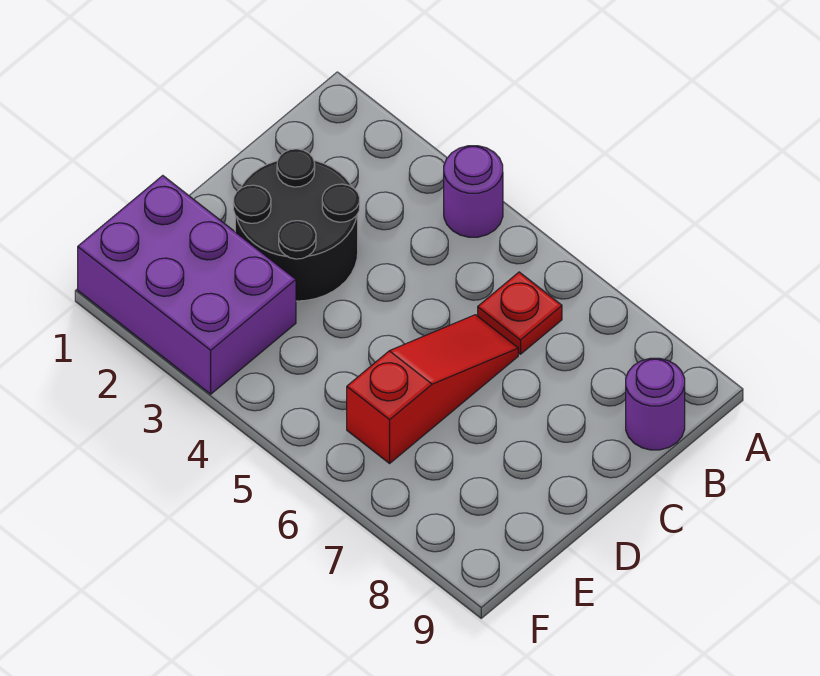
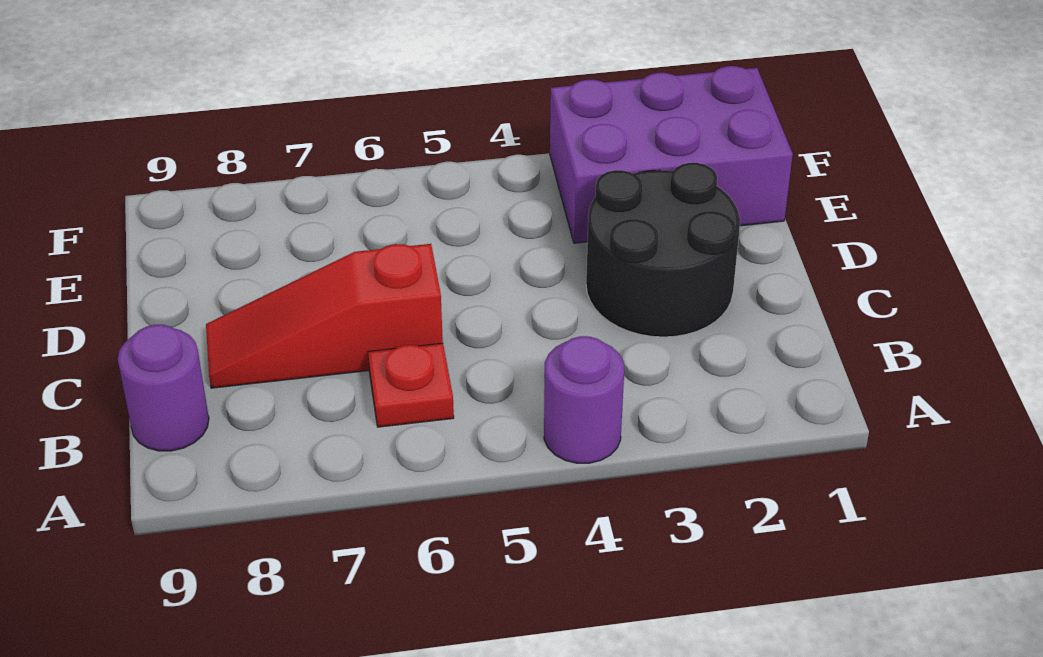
red 1x3 slope [347,315,518,463] -> red 1x3 slope turned to [206,244,443,388]

